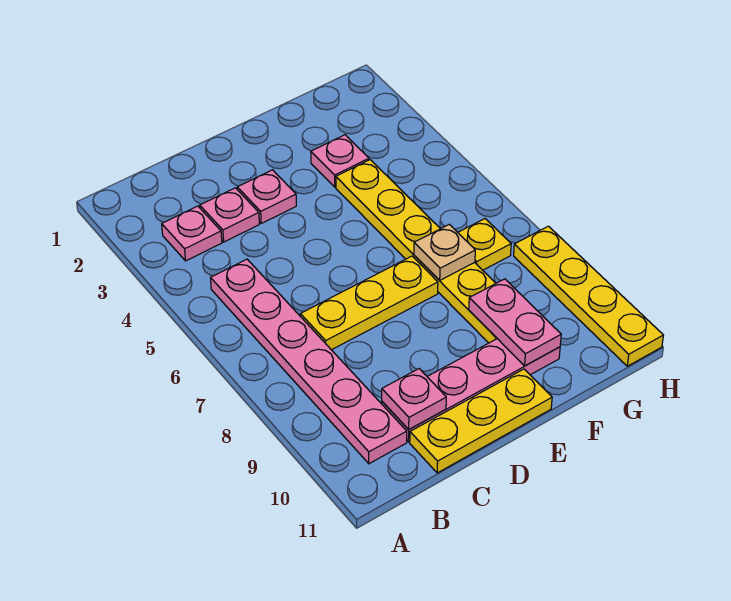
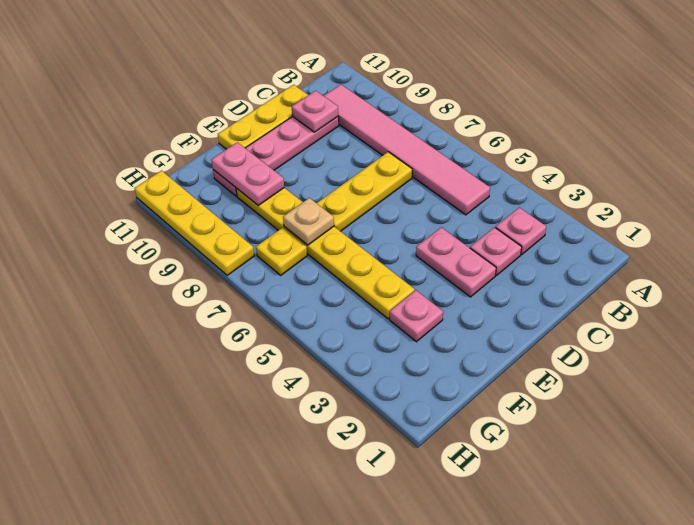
pink 1x6 plate [211,259,407,464] -> pink 1x6 tile [324,84,490,215]
pink 1x1 plate [237,170,296,223] -> pink 1x2 plate [416,227,496,297]

